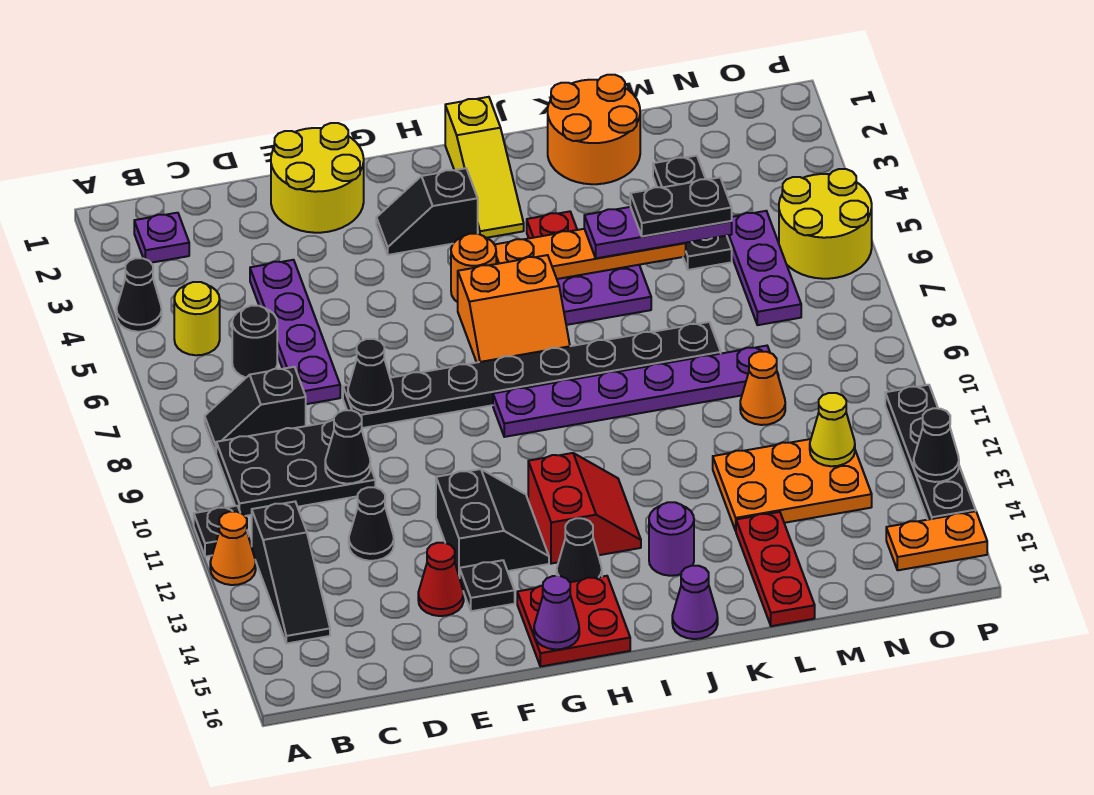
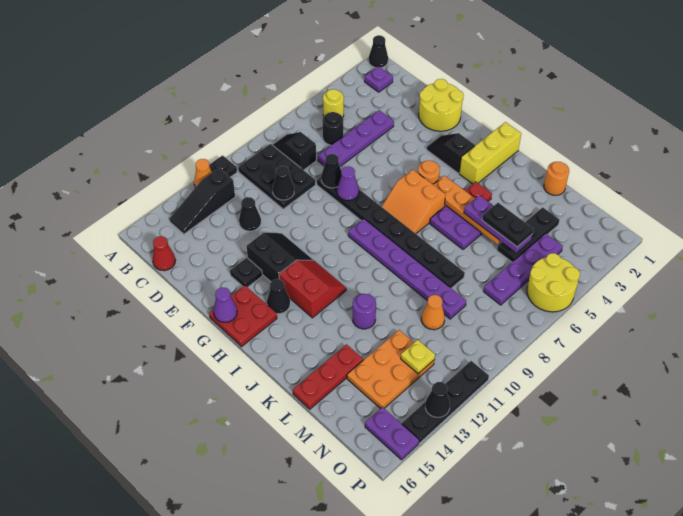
black 1x1 cone [117,258,162,332] -> black 1x1 cone moved to [369,35,388,68]
red 1x1 cone [418,543,464,616] -> red 1x1 cone moved to [153,236,176,271]
black 2x2 slope [436,469,549,578] -> black 2x2 slope turned to [247,233,313,282]
red 2x2 slope [528,453,641,564] -> red 2x2 slope turned to [279,260,346,318]
yellow 1x3 slope [445,97,524,238] -> yellow 1x3 brick [459,122,521,184]
purple 1x1 round brick [649,502,694,576] -> purple 1x1 round brick moved to [353,294,376,329]
purple 1x1 cone [672,566,718,639] -> purple 1x1 cone moved to [337,167,359,201]
orange 2x2 round brick [548,75,640,184] -> orange 1x1 round brick [544,162,569,195]
orange 2x3 plate [713,439,872,531] -> orange 2x3 plate turned to [347,330,434,409]
purple 1x3 plate [727,211,801,325] -> purple 1x4 plate [483,233,563,305]
yellow 1x1 cone [810,393,855,466] -> yellow 1x1 plate [401,340,435,374]
orange 1x2 plate [886,511,987,570] -> purple 1x2 plate [365,407,419,460]

